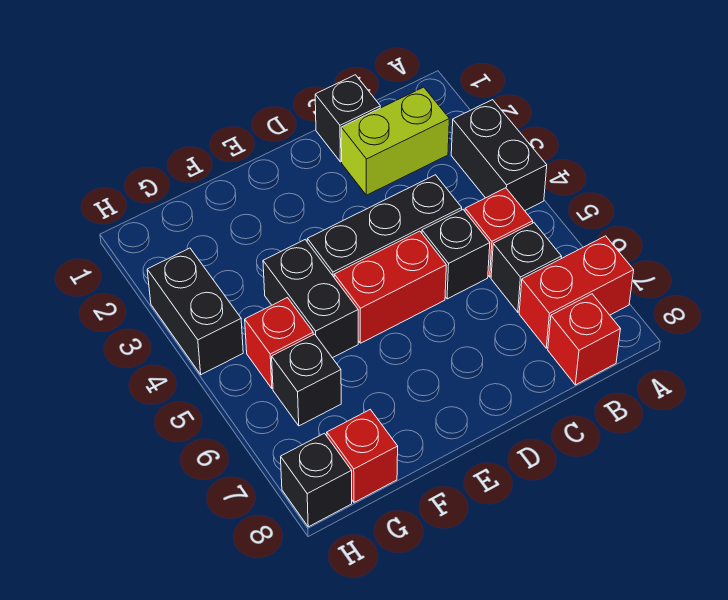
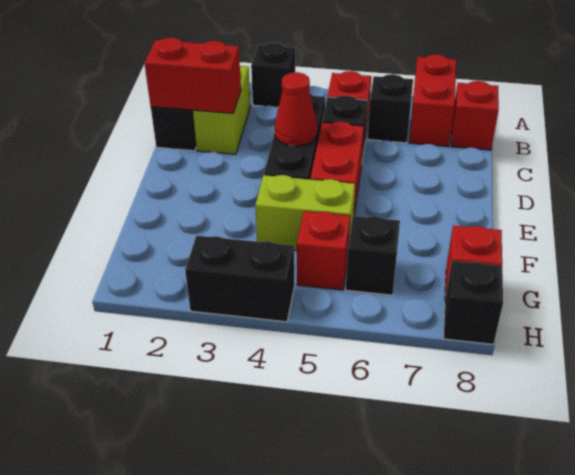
black 1x2 brick [451,100,547,211] -> black 1x1 brick [251,42,295,107]
none -> red 1x2 brick [145,37,241,113]
none -> red 1x1 cone [275,72,317,146]
black 1x2 brick [263,240,358,358] -> lime 1x2 brick [255,175,355,250]

